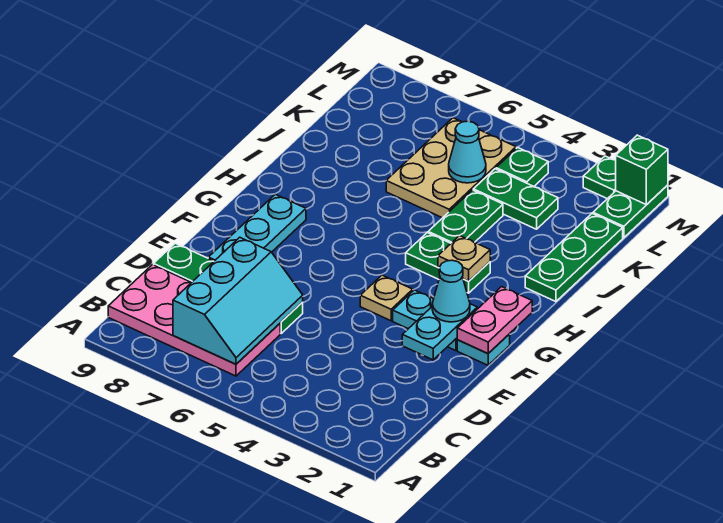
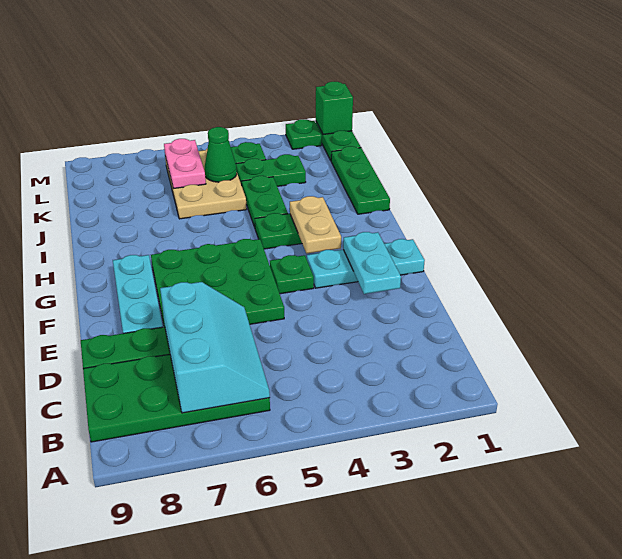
pink 2x4 plate [108,265,280,376] -> green 2x4 plate [83,354,270,442]
none -> green 3x3 plate [151,239,284,327]
pink 1x2 plate [457,287,532,354] -> pink 1x2 plate moved to [164,139,206,189]
cyan 1x1 cone [432,260,470,322] -> none
tan 1x1 plate [360,275,413,321] -> green 1x1 plate [270,255,314,294]
tan 1x1 plate [438,235,490,281] -> tan 1x2 plate [290,196,341,253]
cyan 1x1 cone [449,121,486,183] -> green 1x1 cone [205,127,237,182]

